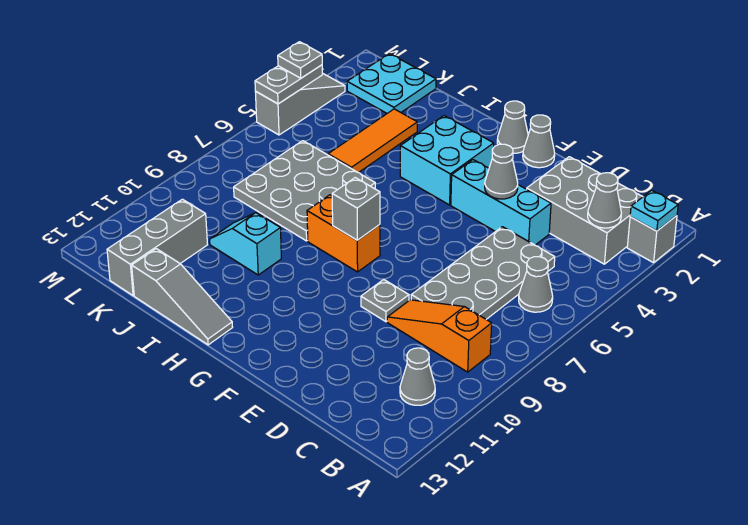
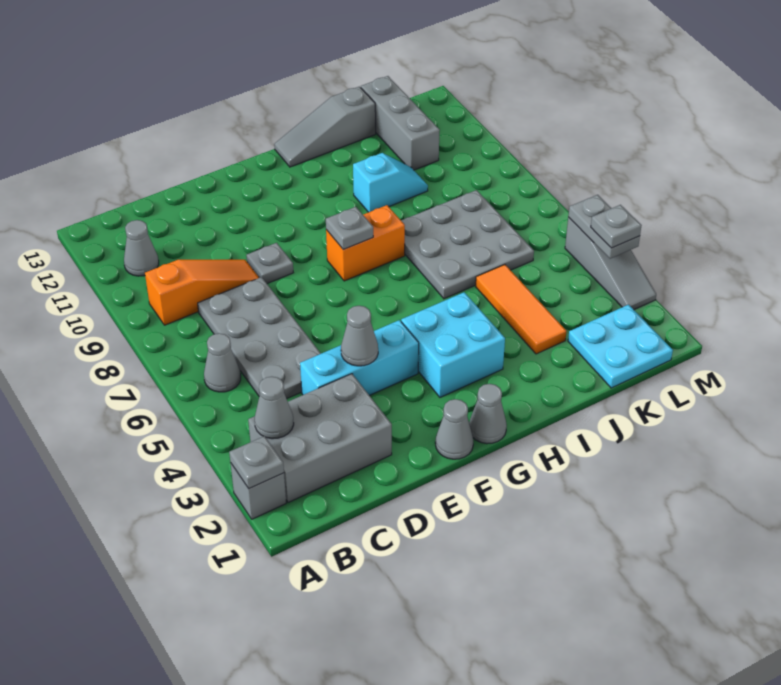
cyan 1x1 plate [630,190,678,231] -> grey 1x1 plate [229,436,284,489]
grey 1x1 brick [332,178,380,240] -> grey 1x1 plate [326,207,373,249]

